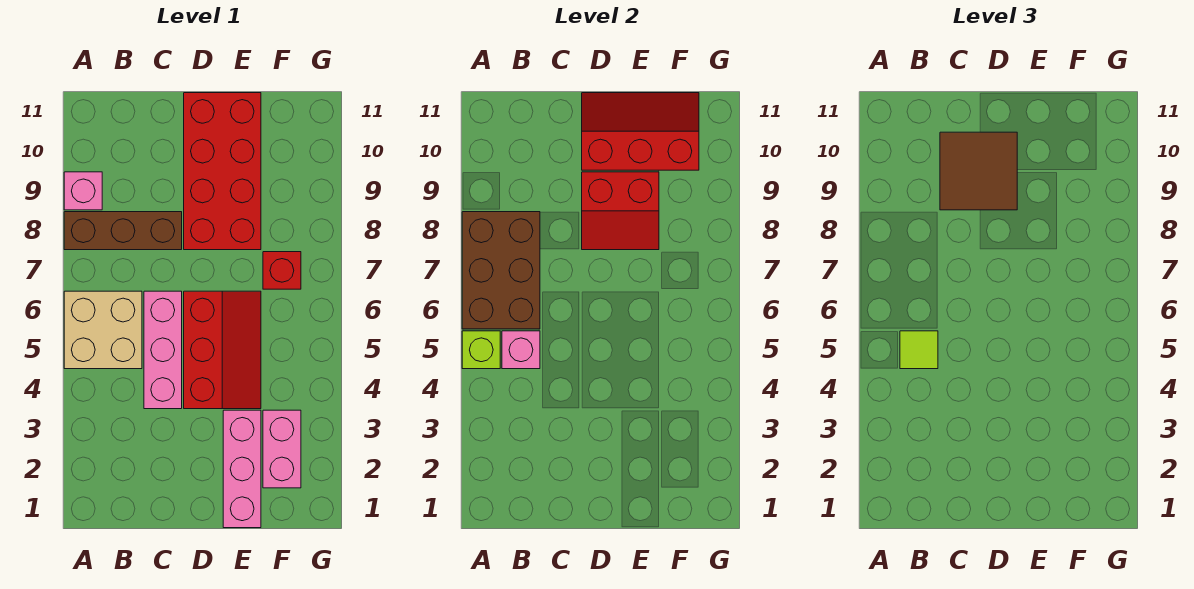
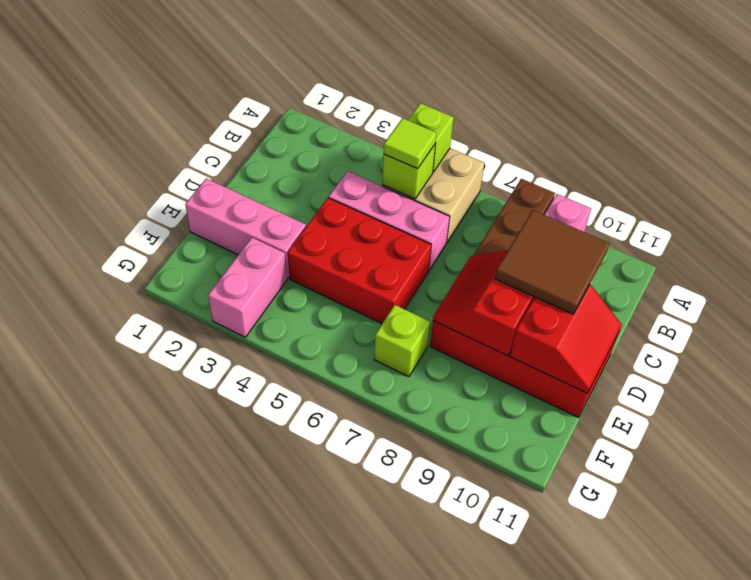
brown 2x3 brick [462,212,540,329] -> none
pink 1x1 brick [502,331,540,369] -> lime 1x1 brick [382,145,435,199]
red 2x3 slope [184,291,261,409] -> red 2x3 brick [288,198,431,324]
red 2x3 slope [582,93,699,170] -> red 2x2 slope [510,284,622,393]
pink 1x2 brick [263,410,301,488] -> pink 1x2 brick turned to [208,238,287,337]
red 1x1 brick [263,252,301,289] -> lime 1x1 brick [374,305,430,377]

